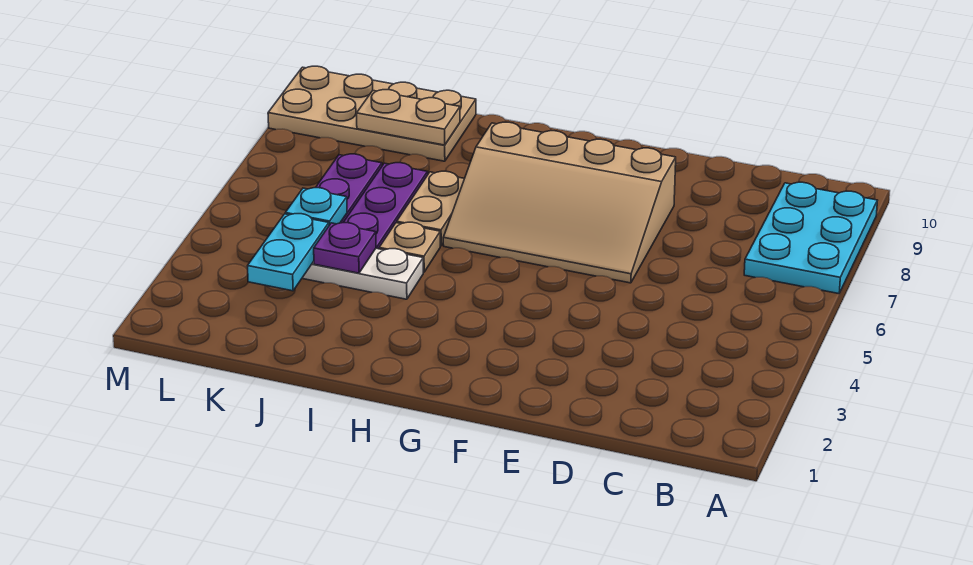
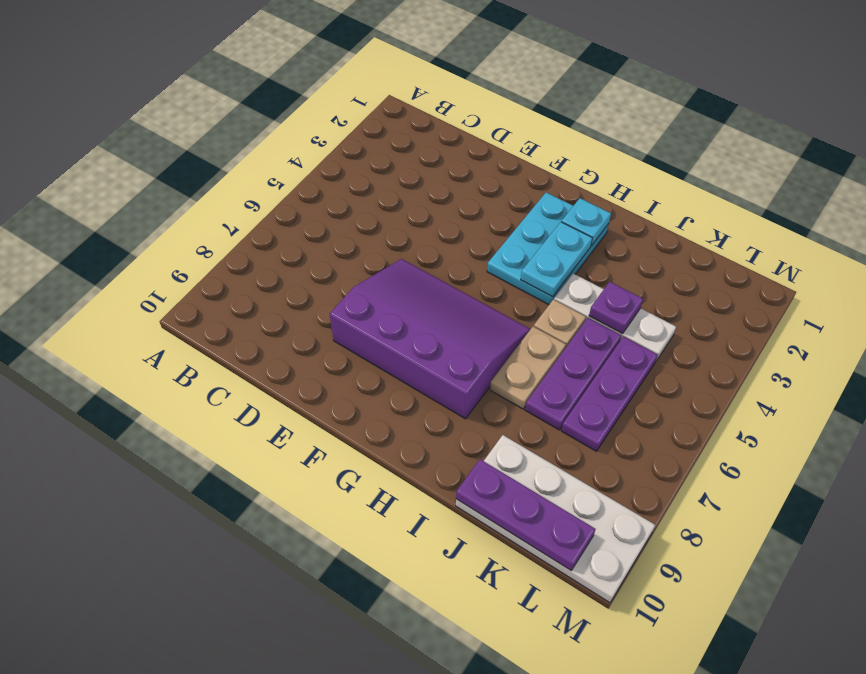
cyan 2x3 plate [744,182,877,294] -> cyan 2x3 plate moved to [487,192,609,305]
tan 3x4 slope [443,122,676,283] -> purple 3x4 slope [330,259,530,419]
tan 2x4 plate [268,66,476,161] -> white 2x4 plate [456,435,655,603]
tan 1x2 plate [357,90,460,145] -> none
none -> purple 1x3 plate [456,459,595,570]
cyan 1x2 plate [248,214,329,291] -> cyan 1x2 plate moved to [521,222,592,297]
cyan 1x1 plate [285,188,347,225] -> cyan 1x1 plate moved to [562,198,611,246]

